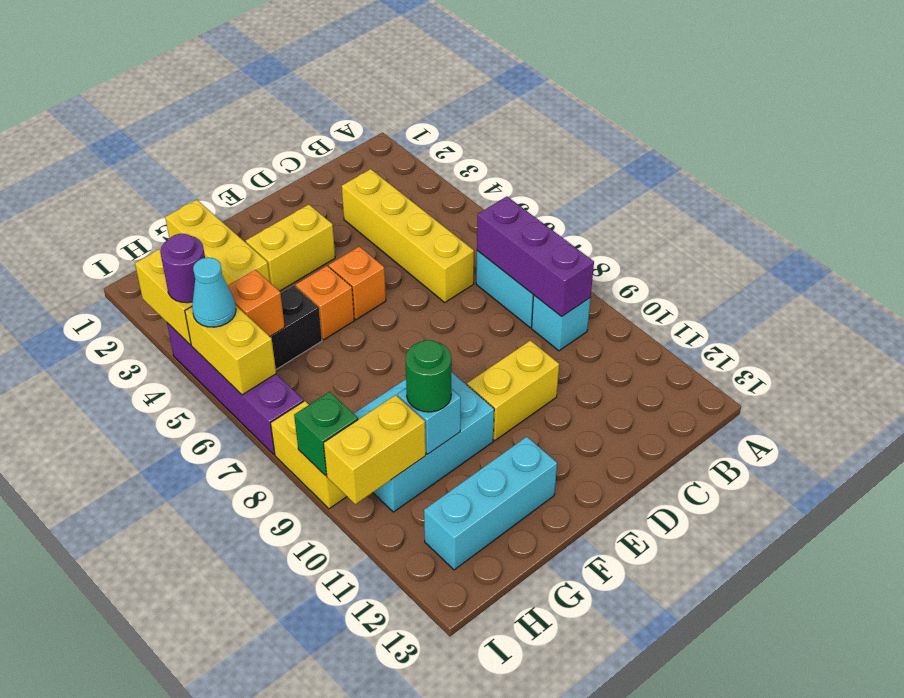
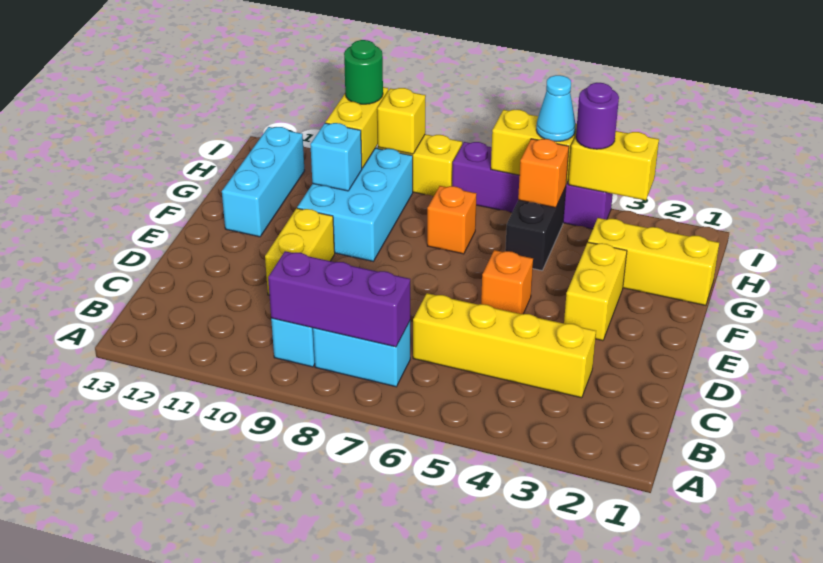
orange 1x1 brick [296,266,354,340] -> orange 1x1 brick moved to [427,186,477,254]
green 1x1 round brick [405,340,451,412] -> green 1x1 round brick moved to [344,40,383,104]
green 1x1 brick [294,392,358,476] -> yellow 1x1 brick [377,88,426,154]

